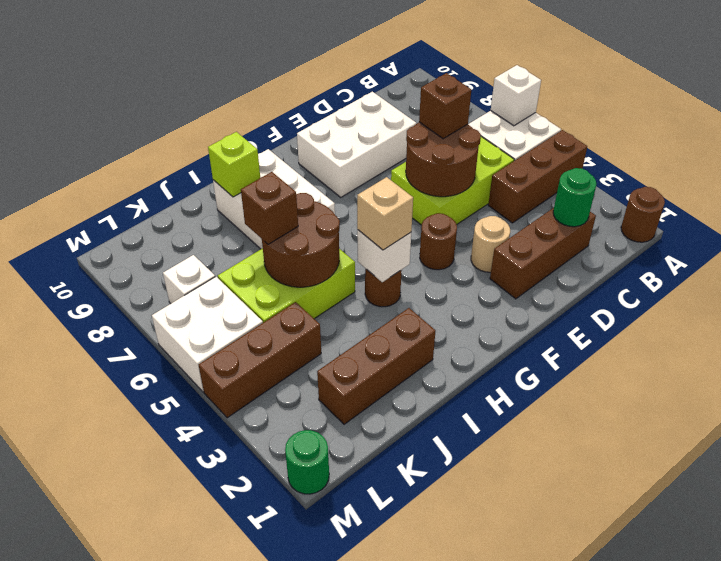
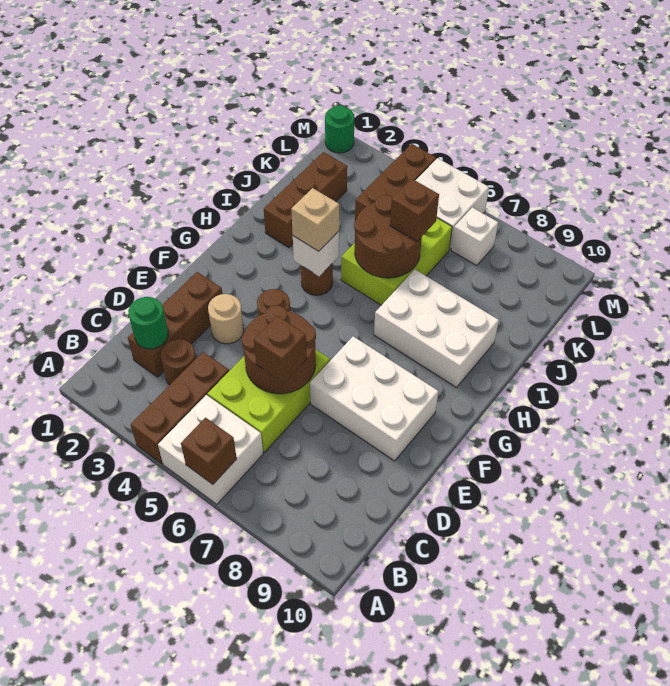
brown 1x1 round brick [621,187,665,242] -> brown 1x1 round brick moved to [161,339,196,385]
white 1x1 brick [491,65,541,126] -> brown 1x1 brick [181,418,237,484]
white 2x3 brick [297,92,416,197] -> white 2x3 brick turned to [310,336,438,461]
lime 1x1 brick [208,132,260,197] -> none

